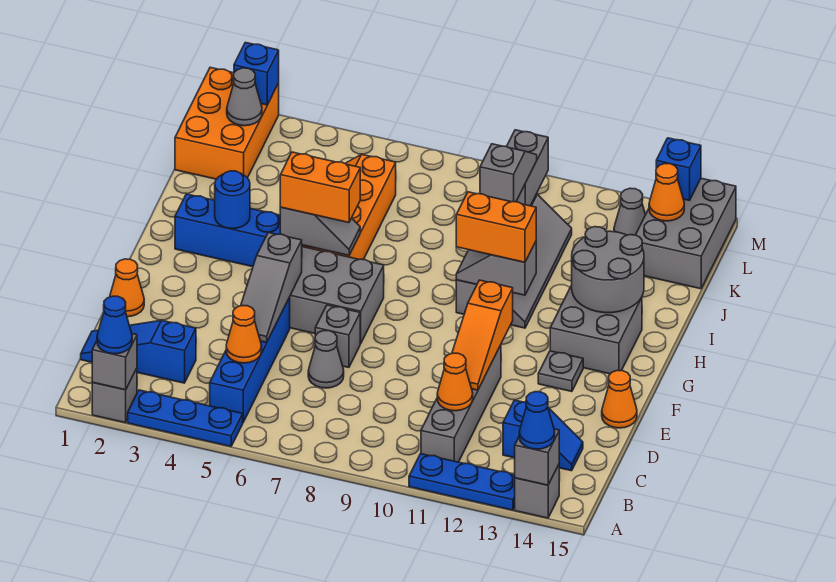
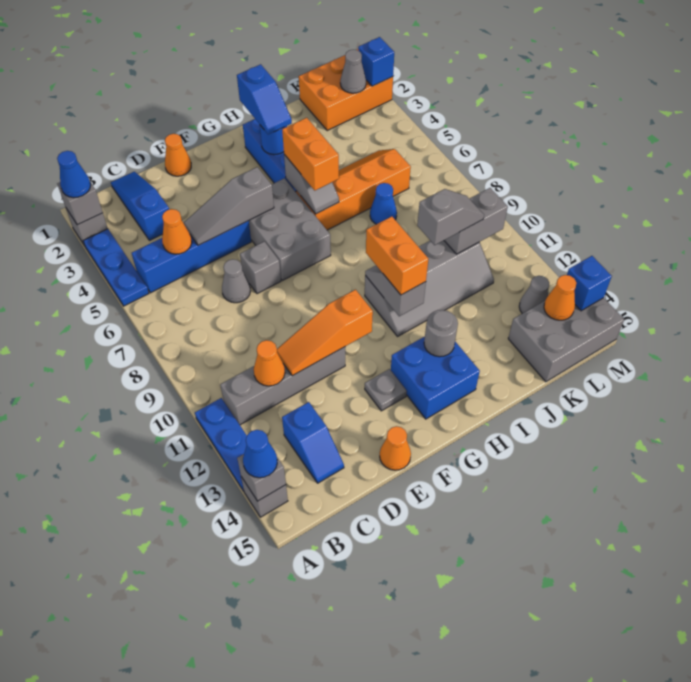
grey 2x2 brick [550,285,642,374] -> blue 2x2 brick [391,337,480,419]
none -> blue 1x2 slope [237,64,292,134]
grey 2x2 round brick [572,227,644,313] -> grey 1x1 round brick [424,310,458,357]
none -> blue 1x1 cone [370,183,397,224]

